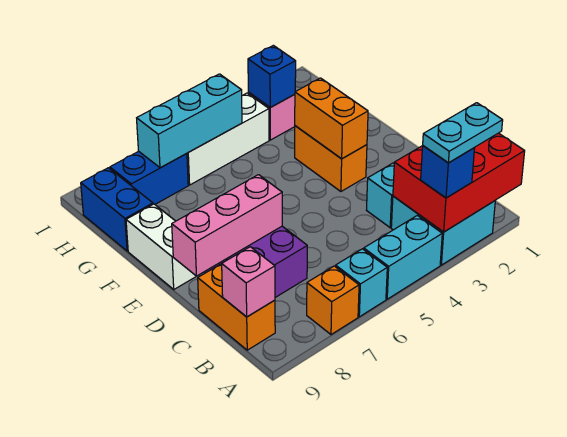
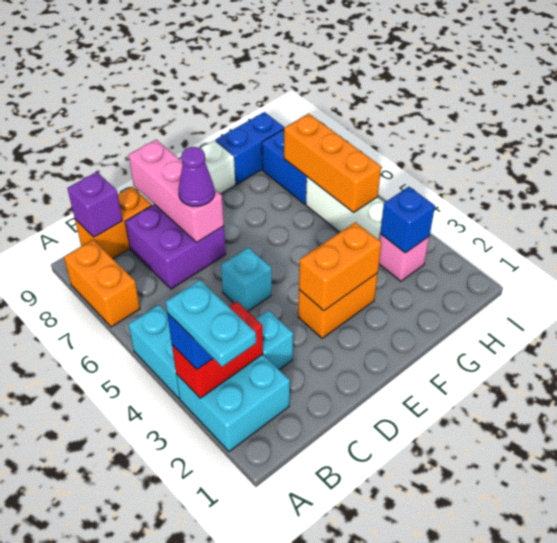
red 2x3 brick [393,133,525,232] -> red 1x2 brick [172,301,263,398]
cyan 1x1 brick [336,249,387,317] -> cyan 1x1 brick moved to [221,248,271,311]
orange 1x1 brick [307,266,359,335] -> orange 1x2 brick [64,240,140,327]
pink 1x1 brick [222,247,275,317] -> purple 1x1 brick [67,172,122,237]
none -> purple 1x1 cone [178,147,215,206]
cyan 1x3 brick [137,74,242,168] -> orange 1x3 brick [284,114,381,213]

